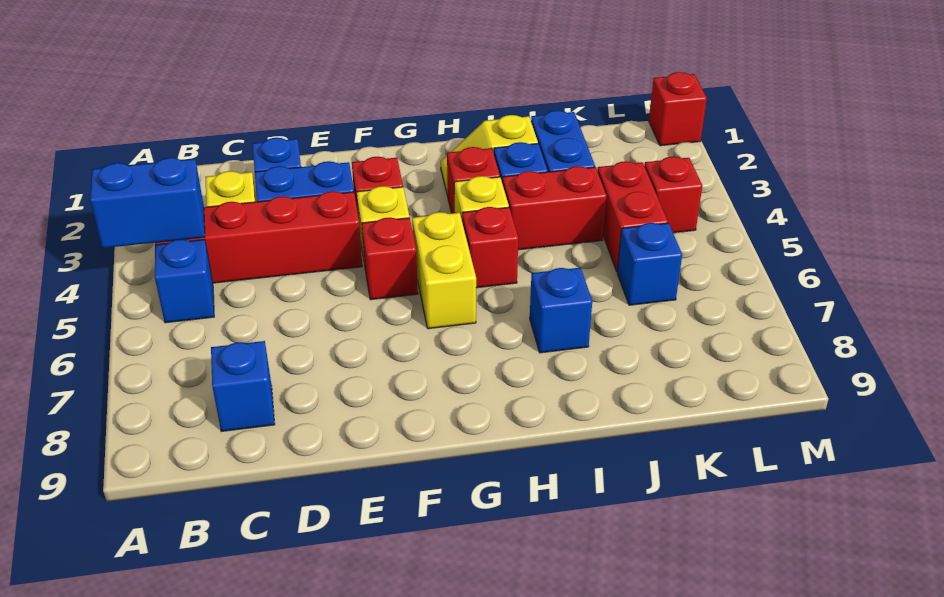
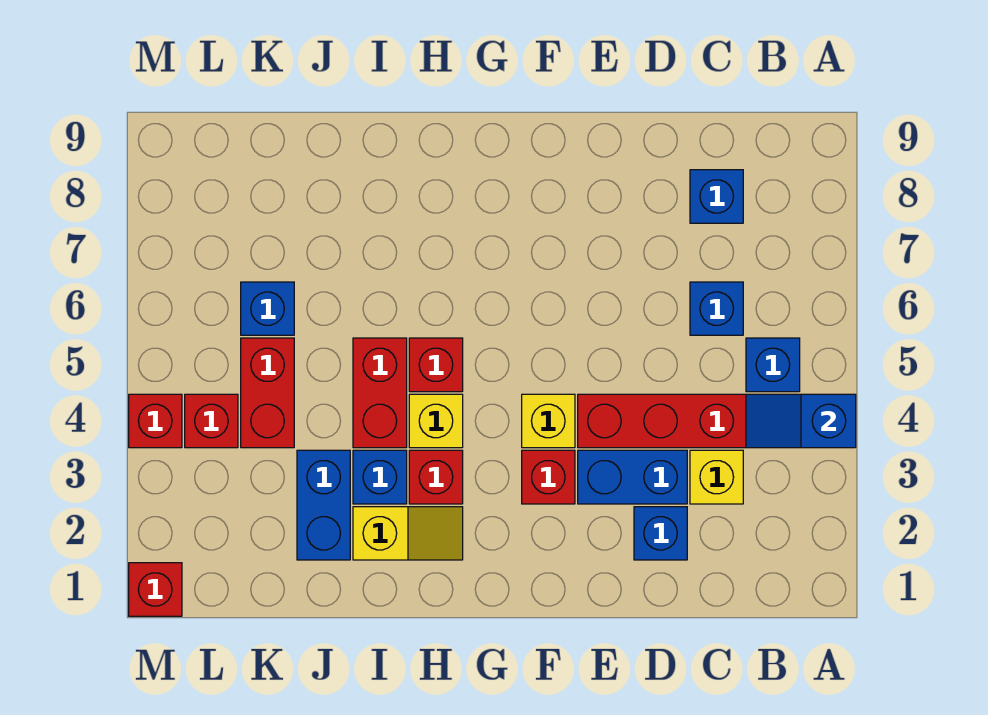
blue 1x2 brick [90,158,205,248] -> blue 1x2 slope [746,394,856,448]
red 1x1 brick [362,218,418,300] -> red 1x1 brick moved to [129,394,182,448]
yellow 1x2 brick [412,212,476,329] -> none
red 1x2 brick [502,166,606,250] -> red 1x2 brick turned to [353,338,407,448]
blue 1x1 brick [530,268,592,353] -> blue 1x1 brick moved to [690,282,743,335]

